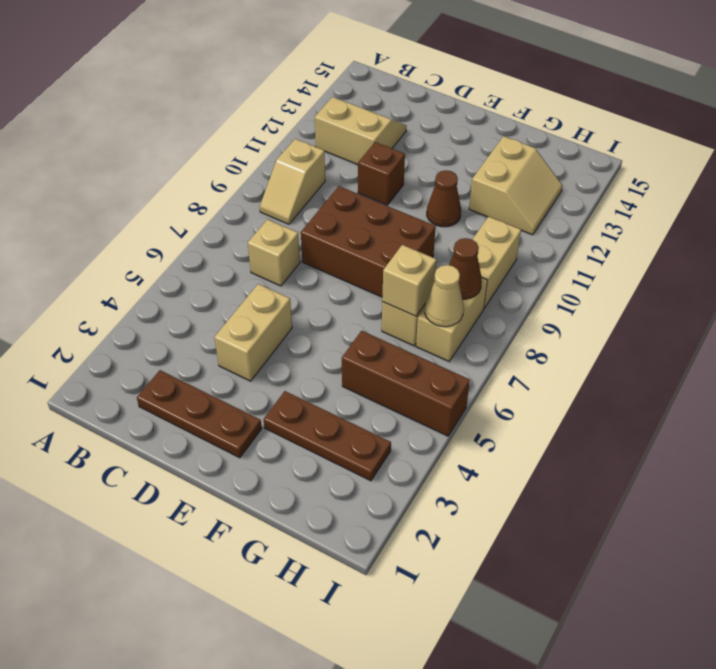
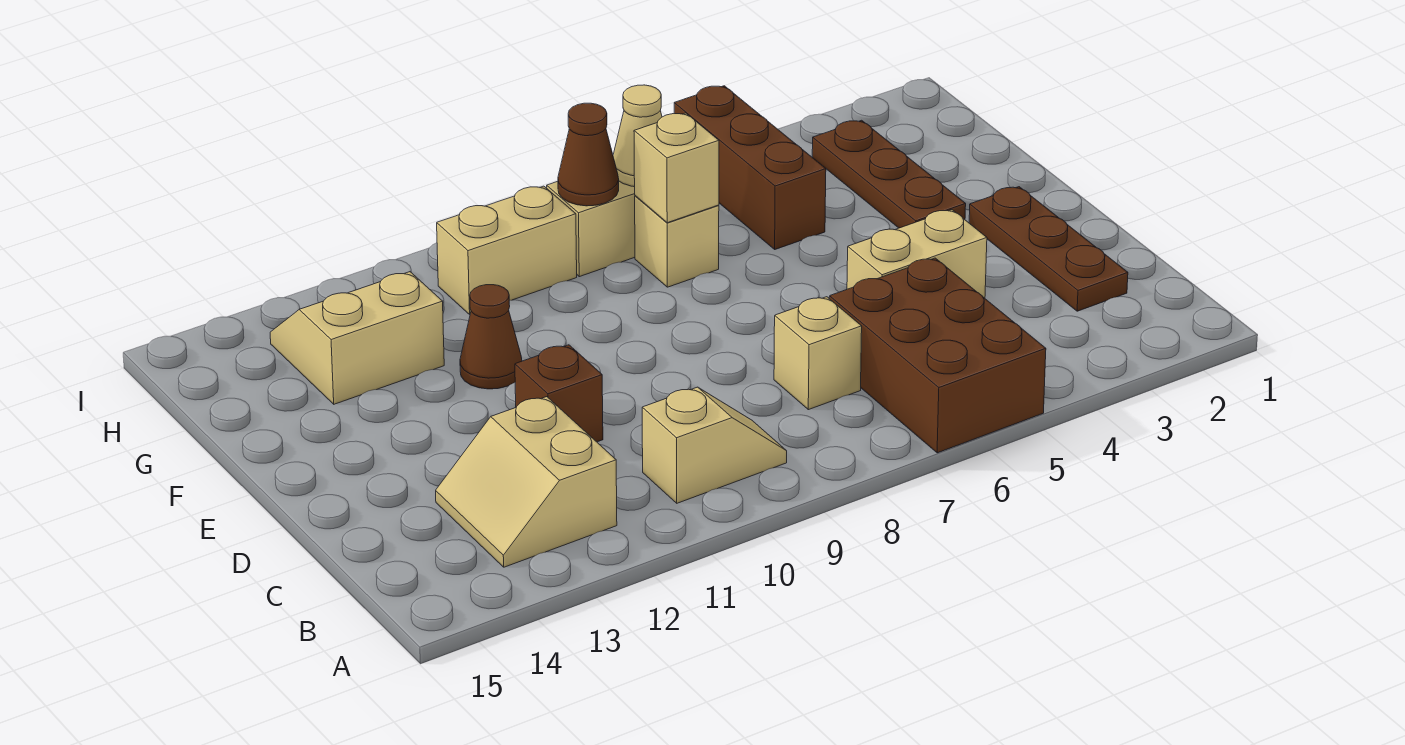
brown 2x3 brick [301,186,436,297] -> brown 2x3 brick moved to [829,258,1046,453]

